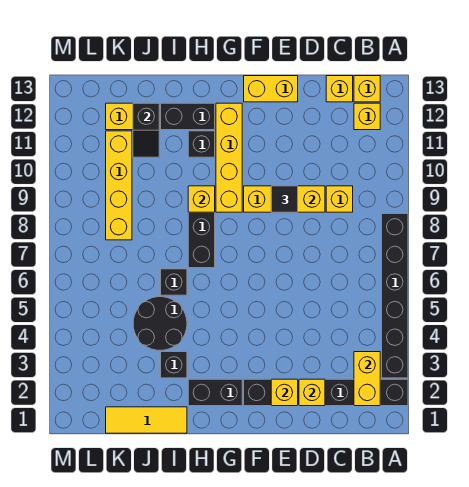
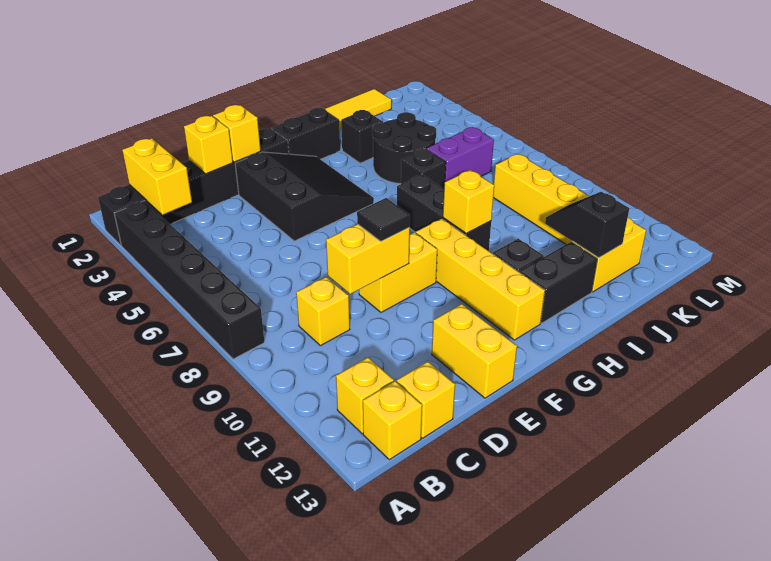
none -> black 3x3 slope [235,152,374,241]
yellow 1x2 brick [244,76,298,102] -> yellow 1x2 brick turned to [432,304,517,398]
none -> purple 1x2 brick [426,127,494,182]

